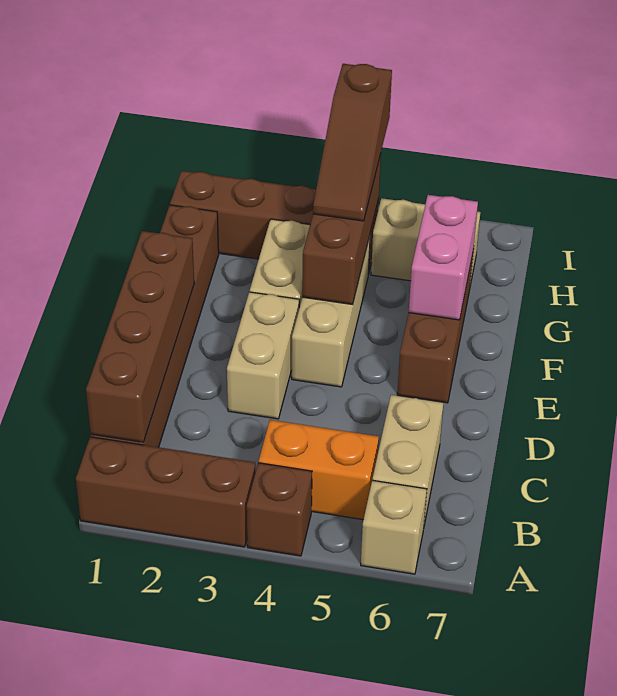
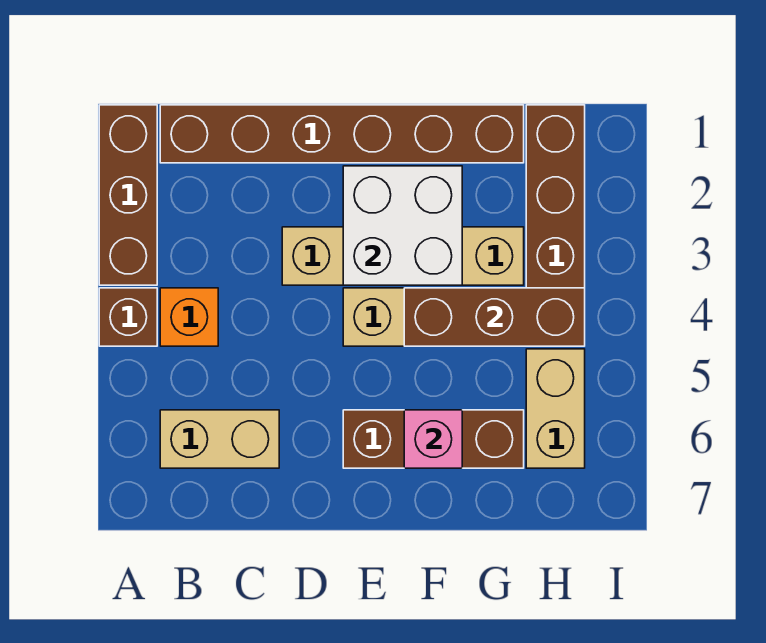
tan 1x1 brick [361,480,427,574] -> none
brown 1x4 brick [86,231,194,442] -> none
orange 1x2 brick [259,420,379,520] -> orange 1x1 brick [160,288,218,346]
none -> white 2x2 brick [343,166,462,285]
pink 1x2 brick [409,195,478,320] -> pink 1x1 brick [404,410,462,468]
brown 1x3 slope [313,64,392,221] -> none

